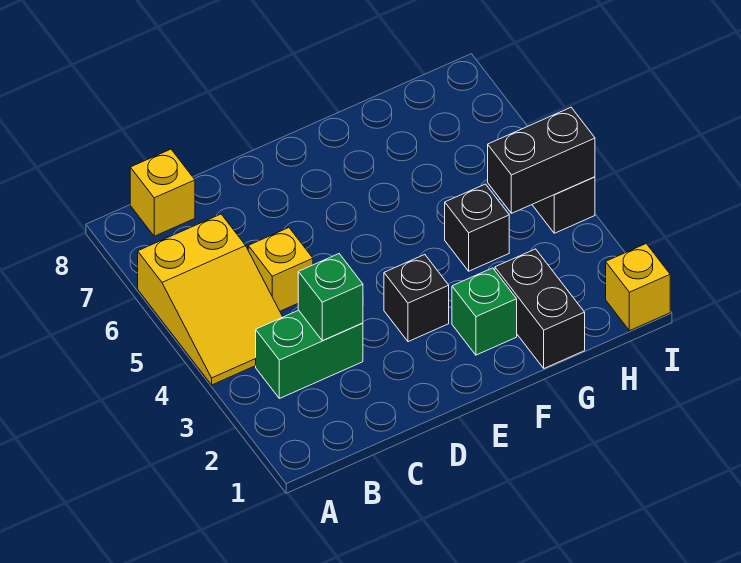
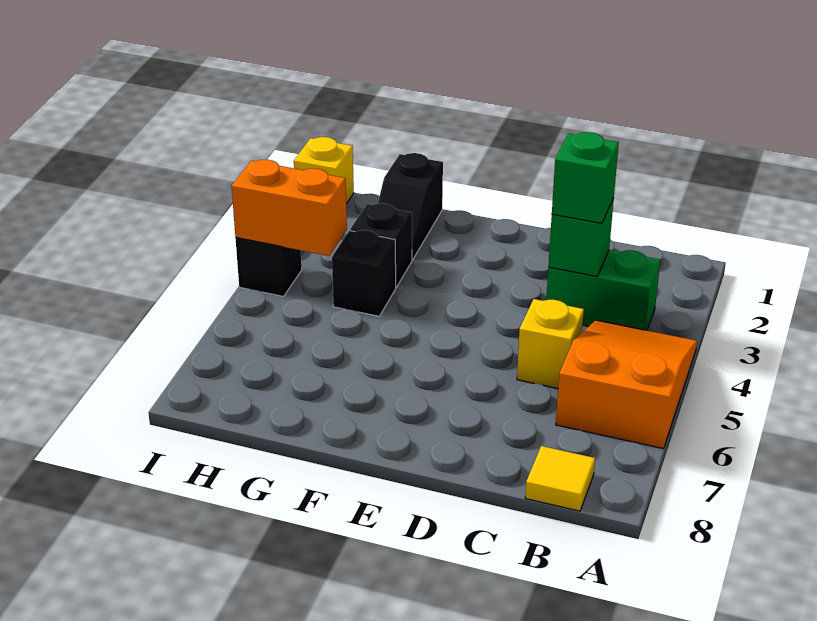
yellow 2x3 slope [138,214,282,385] -> orange 2x3 slope [556,320,697,449]
yellow 1x1 brick [130,149,195,236] -> yellow 1x1 tile [525,446,595,511]
black 1x1 brick [384,255,449,342] -> black 1x1 brick moved to [350,203,412,287]
green 1x1 brick [452,268,517,355] -> green 1x1 brick moved to [552,132,619,223]
black 1x2 brick [495,249,585,368] -> black 1x2 slope [378,153,443,260]
black 1x2 brick [488,108,595,213] -> orange 1x2 brick [232,160,347,256]

